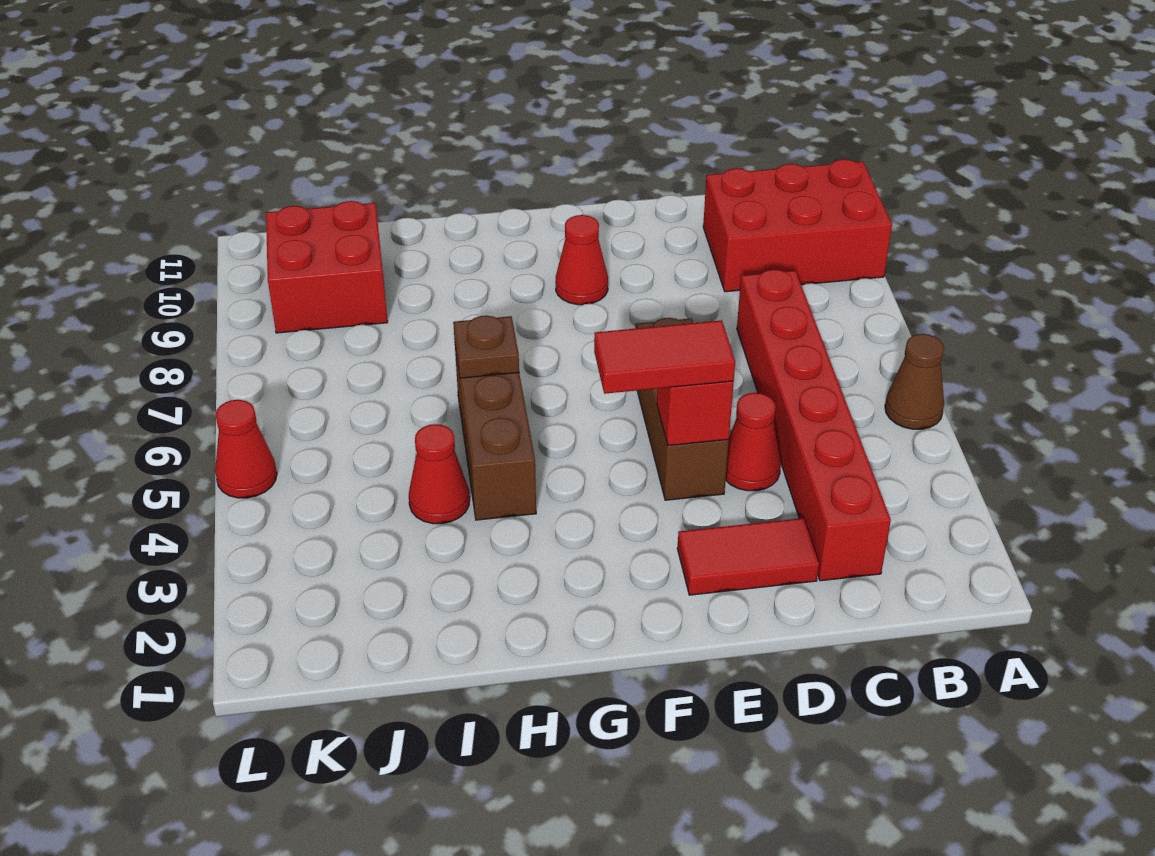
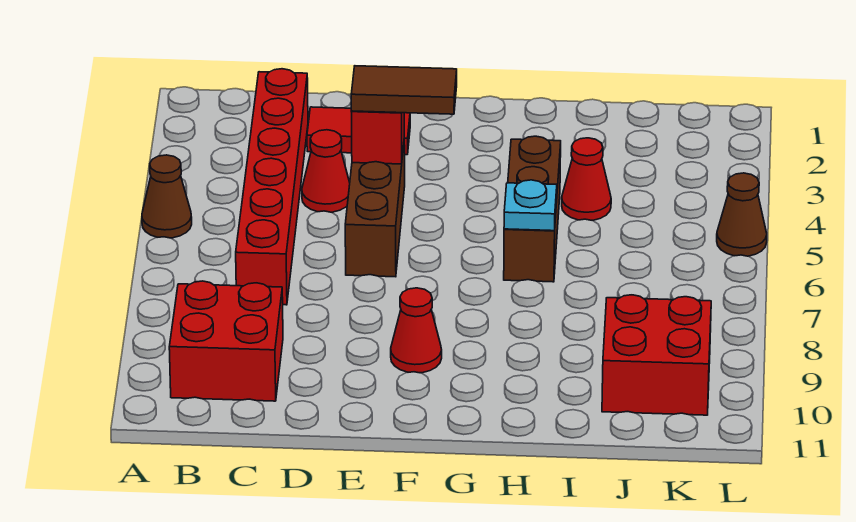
red 2x3 brick [703,159,892,292] -> red 2x2 brick [169,281,283,401]
red 1x2 tile [594,320,735,394] -> brown 1x2 tile [351,66,457,114]
brown 1x1 plate [453,316,519,378] -> cyan 1x1 plate [504,180,557,231]
red 1x1 cone [215,400,277,498] -> brown 1x1 cone [717,173,767,256]

